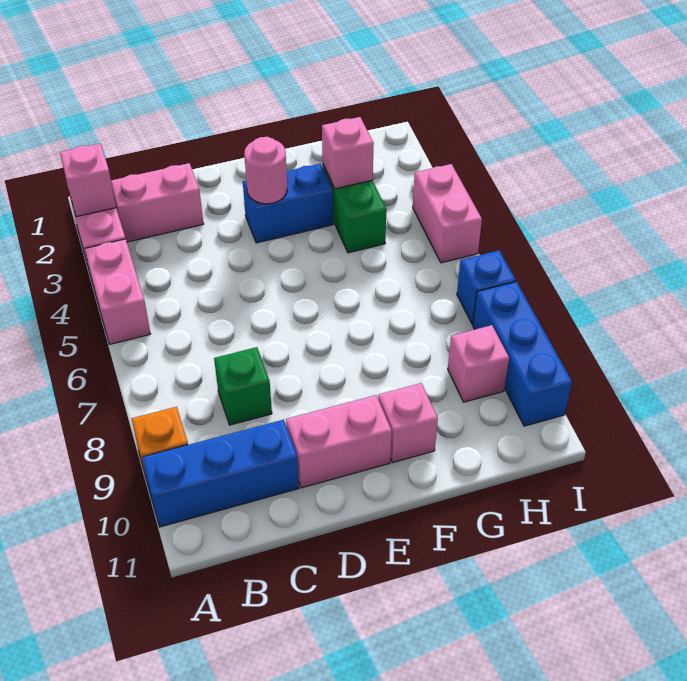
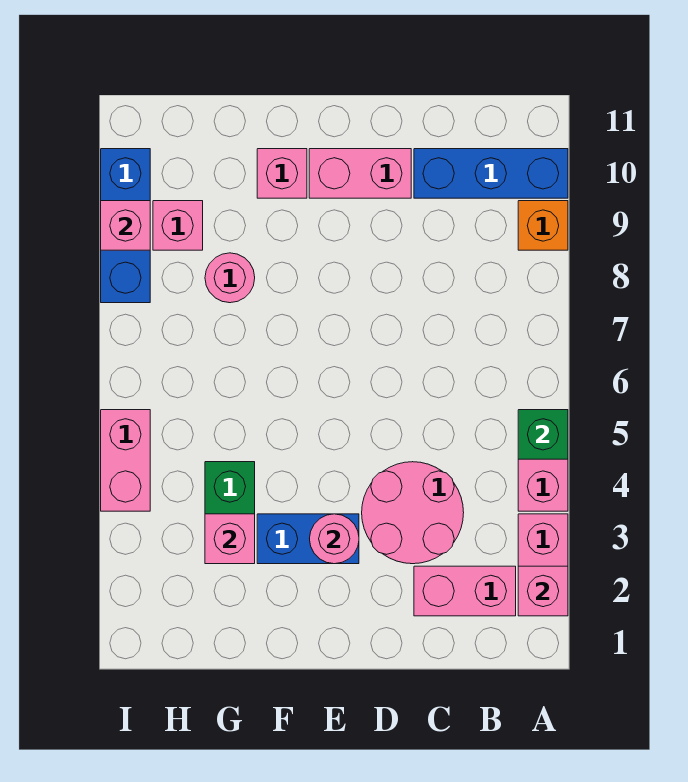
none -> pink 2x2 round brick [362,462,464,564]
green 1x1 brick [214,347,272,425] -> green 1x1 brick moved to [518,410,568,459]
none -> pink 1x1 round brick [205,253,255,303]
blue 1x1 brick [457,251,516,324] -> none
none -> pink 1x1 brick [101,201,150,250]

